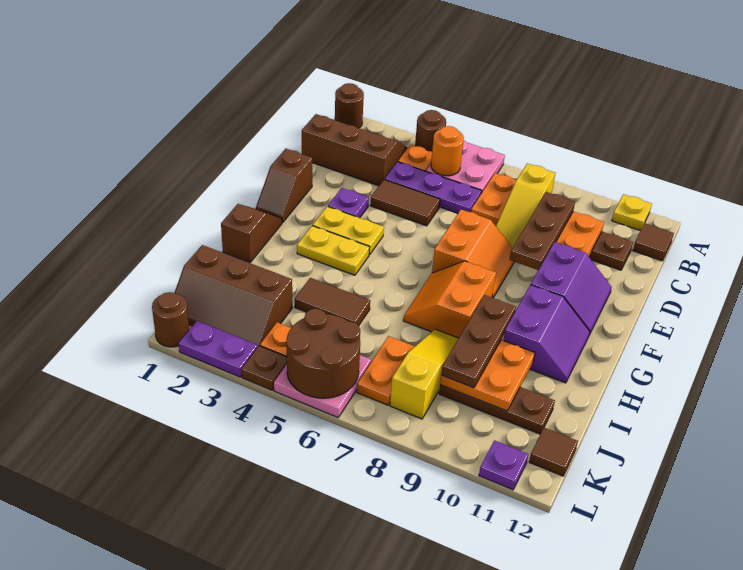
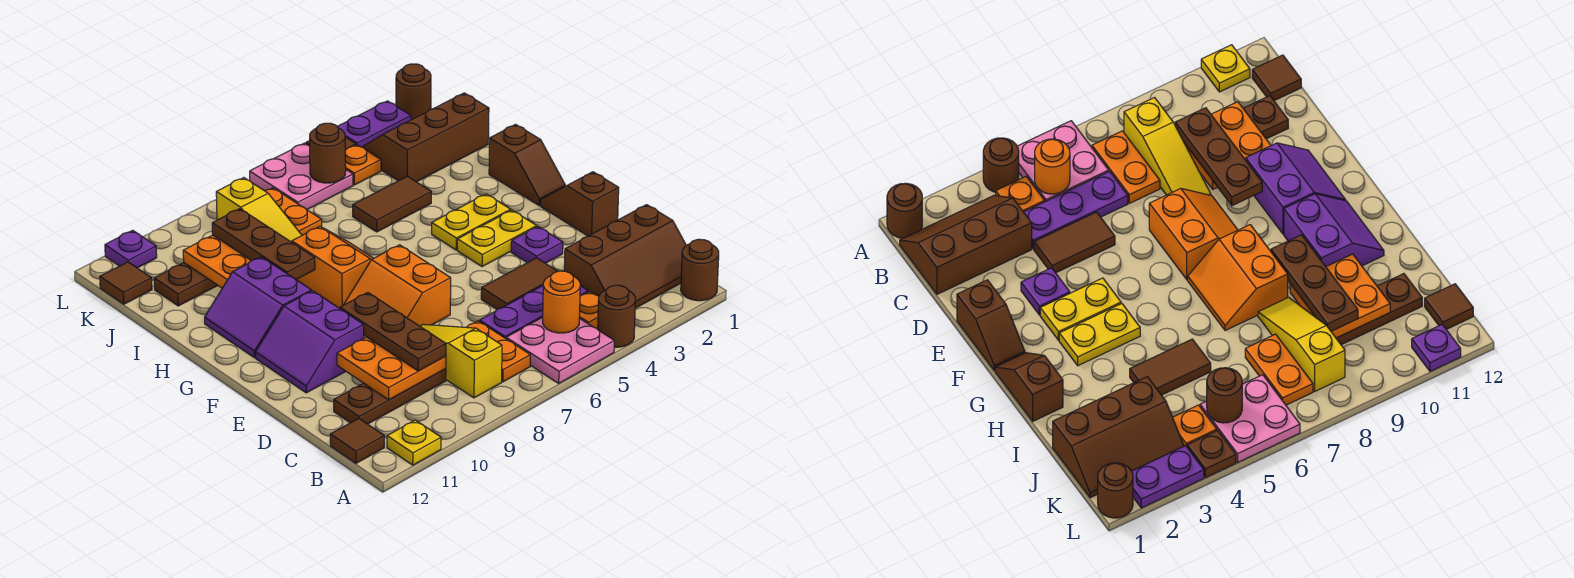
brown 2x2 round brick [286,309,360,398] -> brown 1x1 round brick [310,123,346,183]

